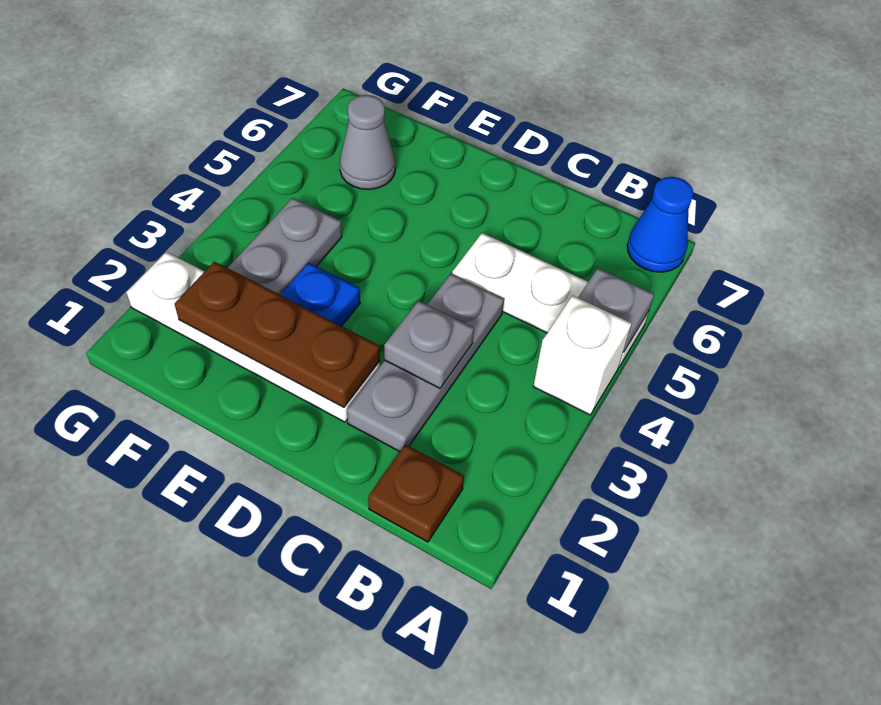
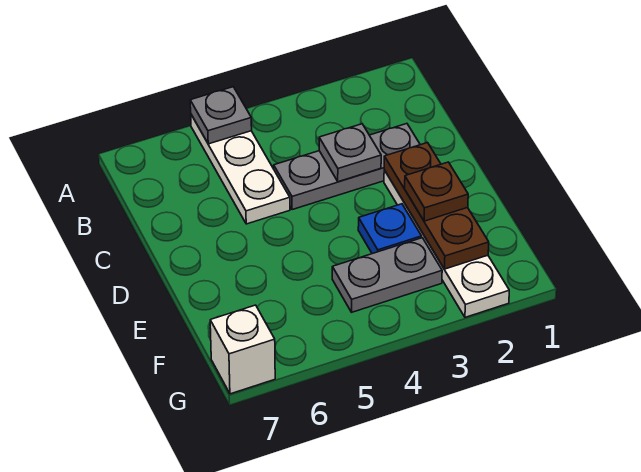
white 1x1 brick [533,295,632,415] -> white 1x1 brick moved to [210,305,275,394]
blue 1x1 cone [627,177,694,272] -> none
brown 1x1 plate [368,444,464,542] -> brown 1x1 plate moved to [405,162,468,221]
grey 1x1 cone [340,95,395,189] -> none

